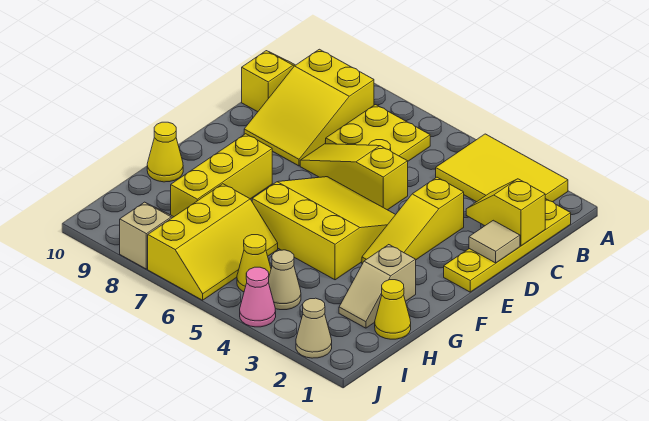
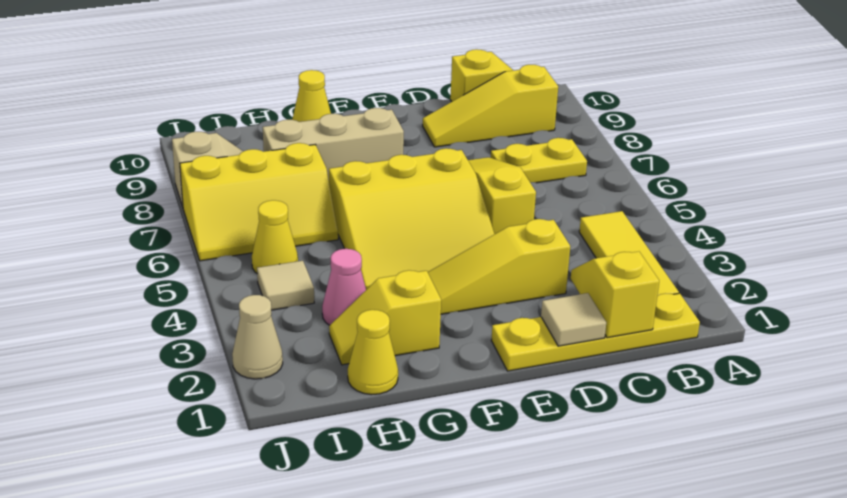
yellow 2x3 tile [436,134,568,202] -> yellow 1x3 tile [579,211,679,296]
yellow 2x2 plate [326,105,430,161] -> yellow 1x2 plate [491,138,587,183]
yellow 2x3 slope [244,49,374,166] -> yellow 1x3 slope [423,65,558,147]
yellow 3x3 slope [252,177,396,280] -> yellow 3x3 slope turned to [329,148,494,290]
yellow 1x3 brick [171,134,272,217] -> tan 1x3 brick [263,108,404,179]
tan 1x2 slope [339,245,416,328] -> yellow 1x2 slope [329,270,441,365]
tan 1x1 cone [268,250,301,310] -> tan 1x1 tile [257,261,314,310]
pink 1x1 cone [240,267,276,327] -> pink 1x1 cone moved to [322,249,366,325]

